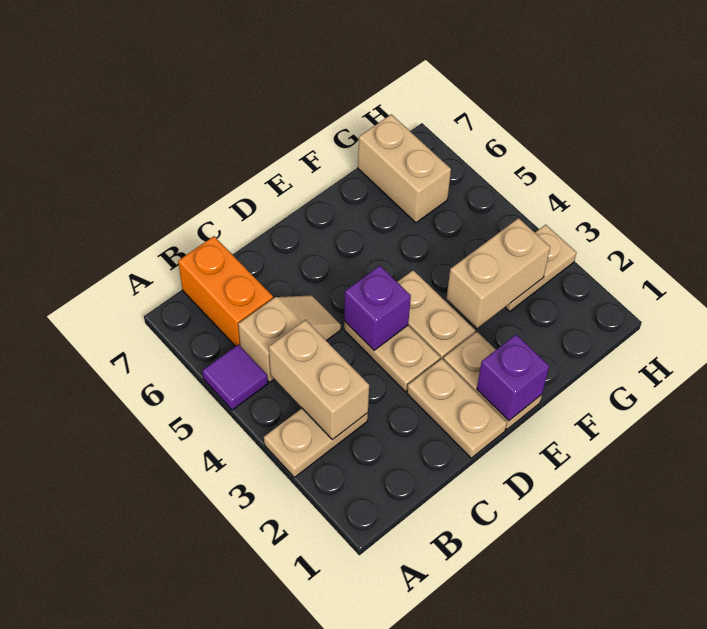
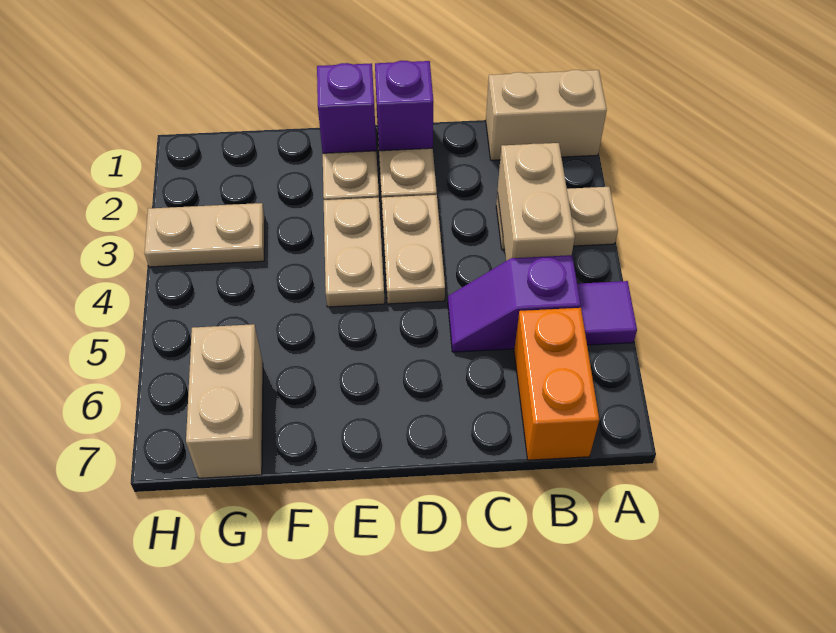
tan 1x2 slope [238,295,341,382] -> purple 1x2 slope [448,255,581,352]
purple 1x1 brick [344,266,411,350] -> purple 1x1 brick moved to [375,61,434,151]
tan 1x2 brick [447,218,550,328] -> tan 1x2 brick moved to [486,70,607,160]

